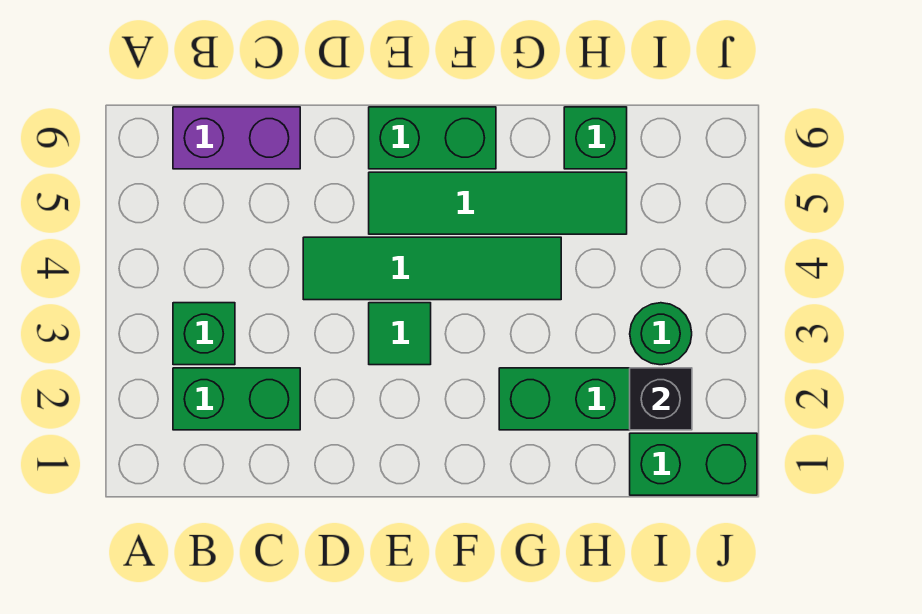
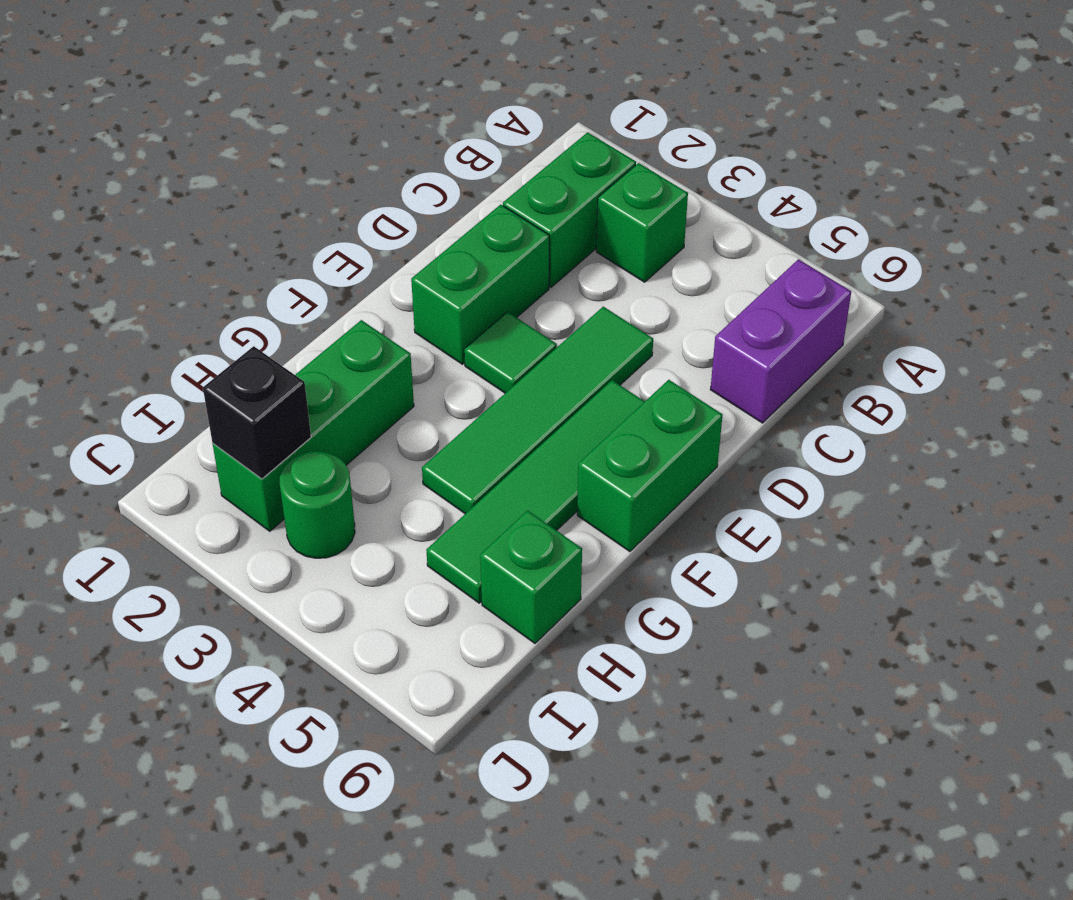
green 1x2 brick [630,433,757,495] -> green 1x2 brick moved to [411,204,549,364]

